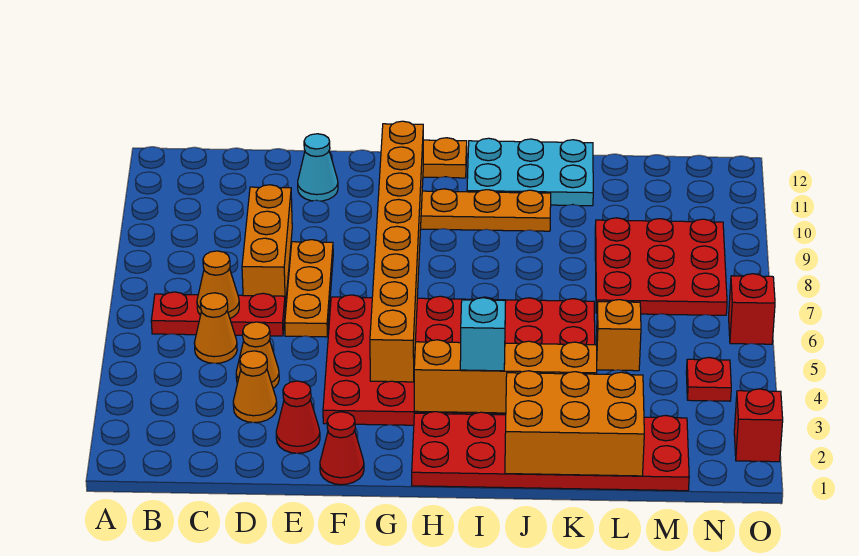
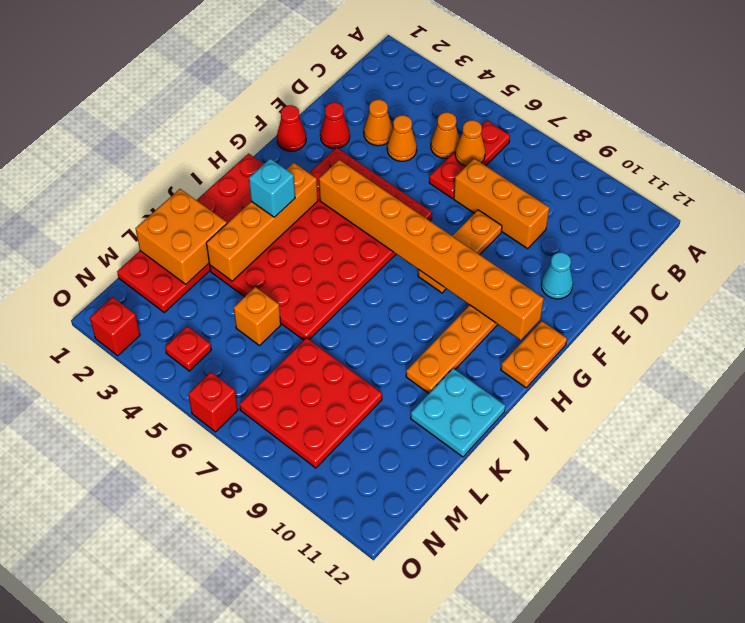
orange 1x3 plate [285,240,333,337] -> orange 1x3 plate turned to [418,210,502,293]
cyan 2x3 plate [467,138,593,206] -> cyan 2x2 plate [411,368,505,457]
orange 2x3 brick [505,371,644,476] -> orange 2x2 brick [135,189,227,284]

